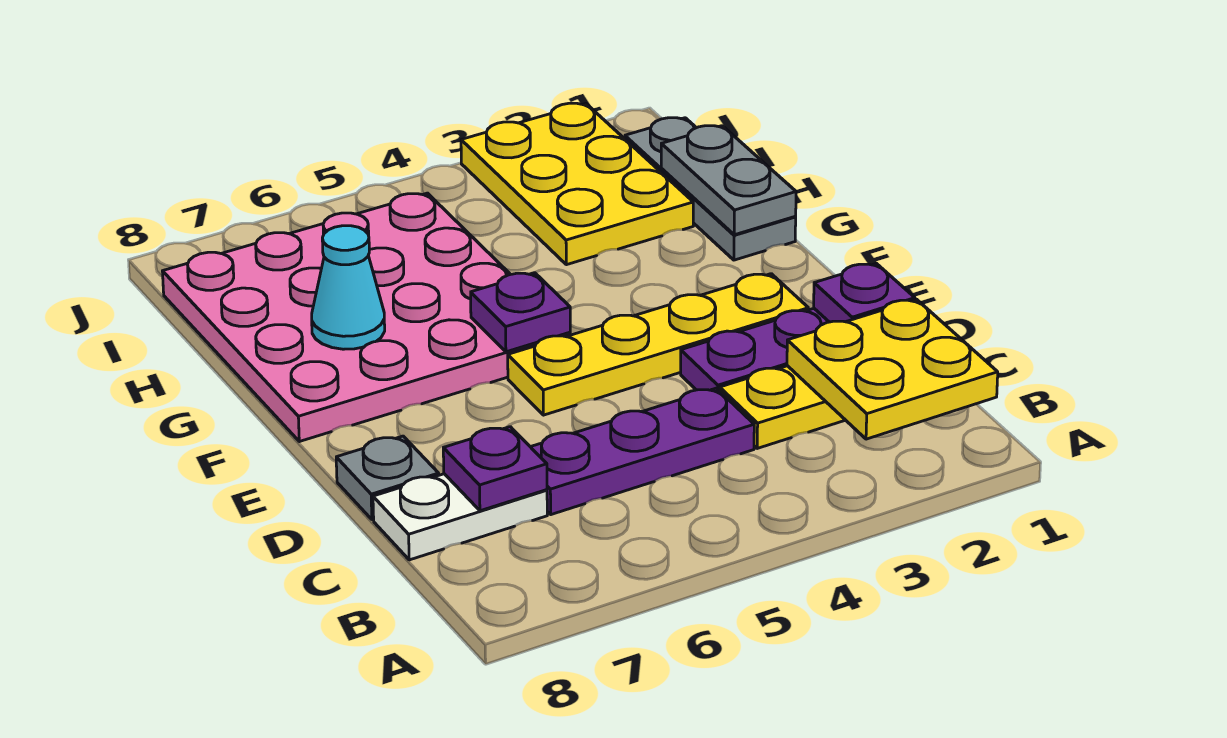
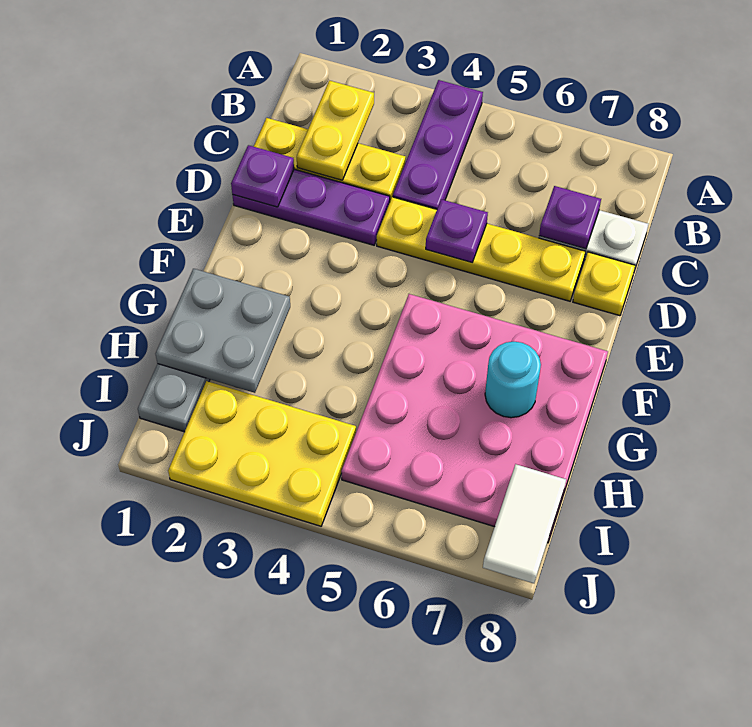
yellow 2x2 plate [787,300,998,439] -> yellow 1x2 plate [297,81,374,180]
purple 1x3 plate [531,388,754,515] -> purple 1x3 plate turned to [393,80,483,209]
grey 1x1 plate [336,436,439,520] -> yellow 1x1 plate [573,252,635,316]
yellow 1x4 plate [508,274,808,415] -> yellow 1x4 plate moved to [377,197,585,301]
purple 1x1 plate [471,273,570,352] -> purple 1x1 plate moved to [426,199,488,262]
grey 1x2 plate [661,126,796,235] -> grey 2x2 plate [156,269,290,393]
cyan 1x1 cone [312,226,385,349] -> cyan 1x1 round brick [485,342,541,418]
yellow 2x3 plate [461,103,693,265] -> yellow 2x3 plate turned to [168,381,356,526]
none -> white 1x2 tile [483,464,566,583]

